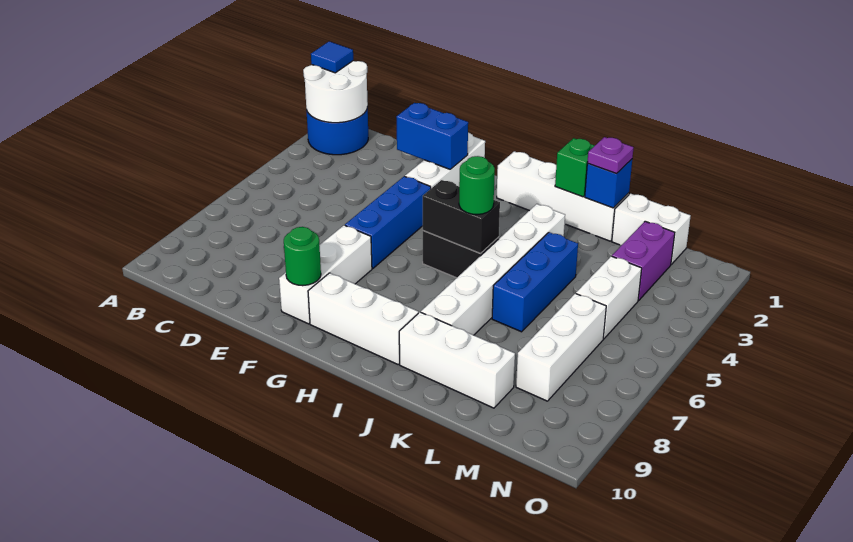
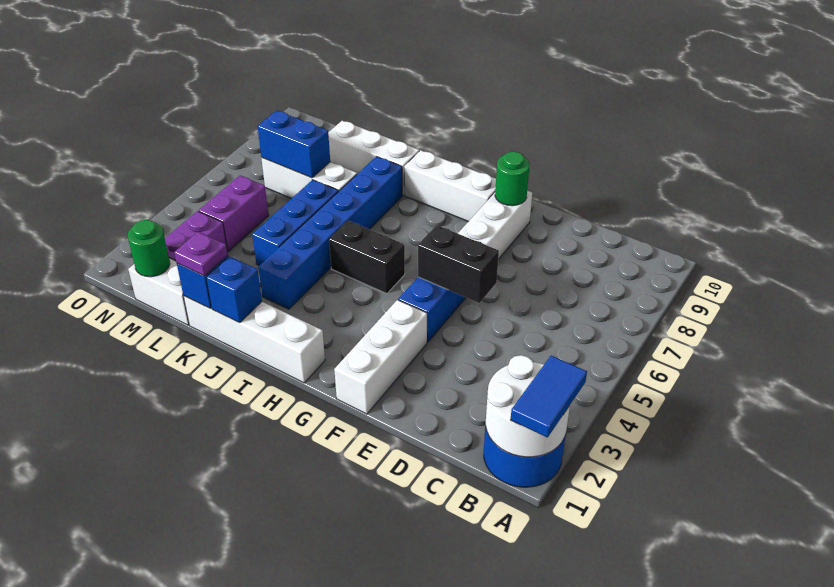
blue 1x1 tile [311,41,353,73] -> blue 1x2 tile [511,356,587,437]
blue 1x2 brick [396,103,468,169] -> blue 1x2 brick moved to [258,111,330,178]
black 1x2 brick [423,180,500,254] -> black 1x2 brick moved to [418,225,499,303]
green 1x1 round brick [459,156,495,215] -> green 1x1 round brick moved to [128,220,170,277]
green 1x1 brick [555,138,595,197] -> blue 1x1 brick [206,256,262,323]
white 1x6 brick [421,204,565,335] -> blue 1x6 brick [258,157,402,309]
white 1x2 brick [576,256,642,339] -> purple 1x2 brick [199,175,269,251]
white 1x3 brick [516,293,606,401] -> white 1x3 brick turned to [261,158,357,199]

